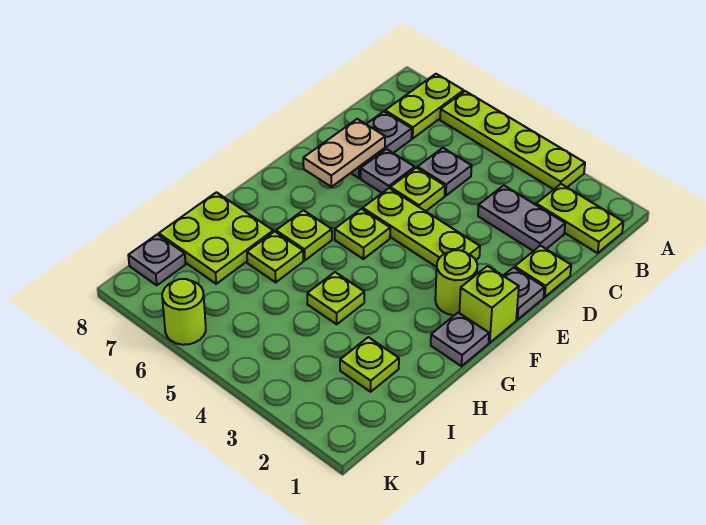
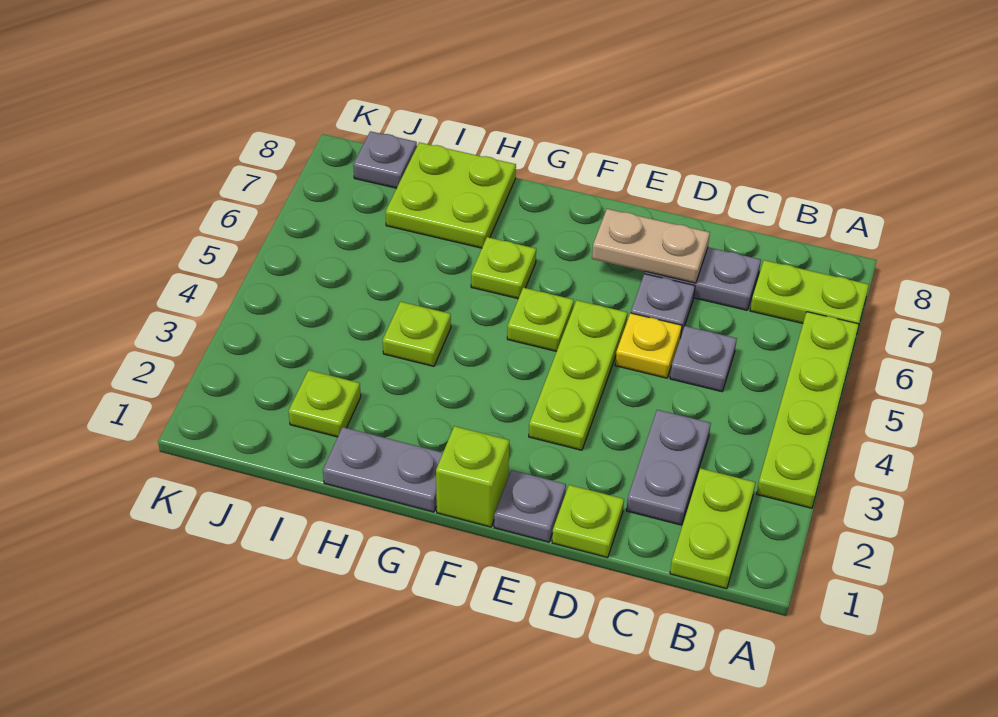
lime 1x1 plate [390,168,445,211] -> yellow 1x1 plate [615,313,682,378]
lime 1x1 round brick [435,250,477,315] -> none
grey 1x1 plate [431,313,489,366] -> grey 1x2 plate [323,427,443,512]
lime 1x1 plate [247,231,303,282] -> none
lime 1x1 round brick [162,279,206,345] -> none

